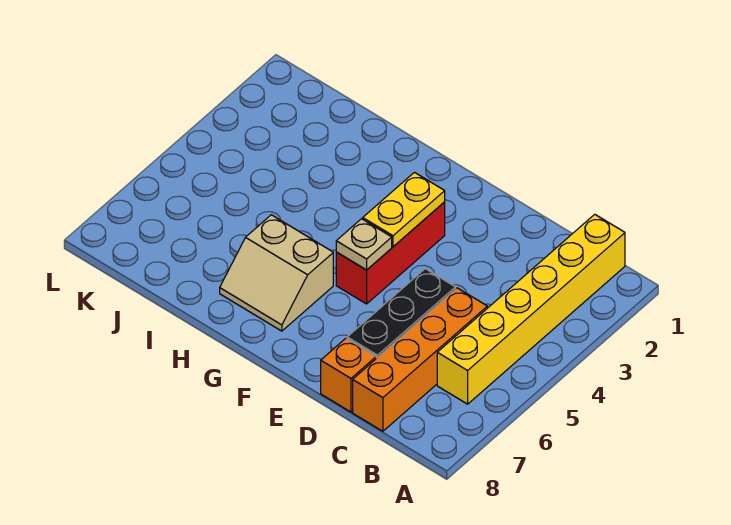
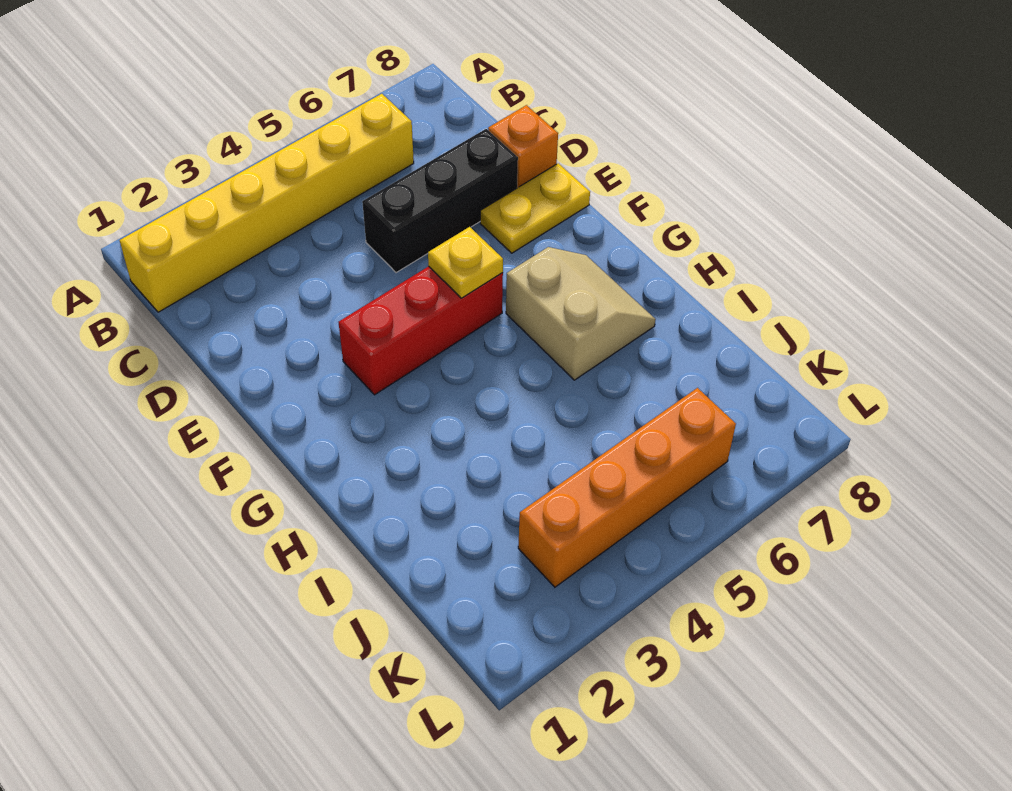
orange 1x4 brick [353,288,487,431] -> orange 1x4 brick moved to [518,388,736,587]
yellow 1x2 plate [363,172,445,247] -> yellow 1x2 plate moved to [480,163,590,253]
tan 1x1 plate [336,219,392,270] -> yellow 1x1 plate [428,227,503,298]

